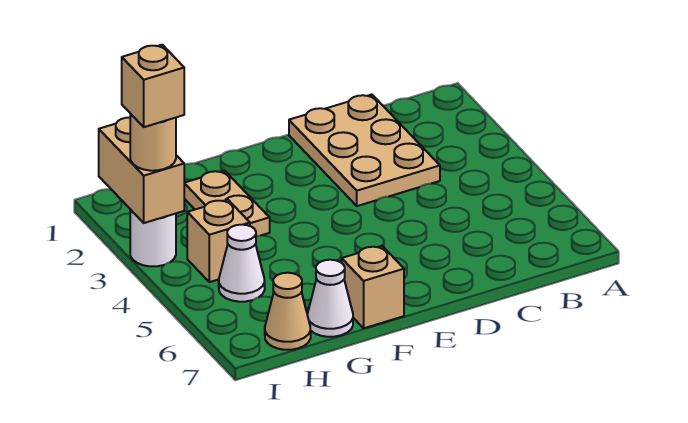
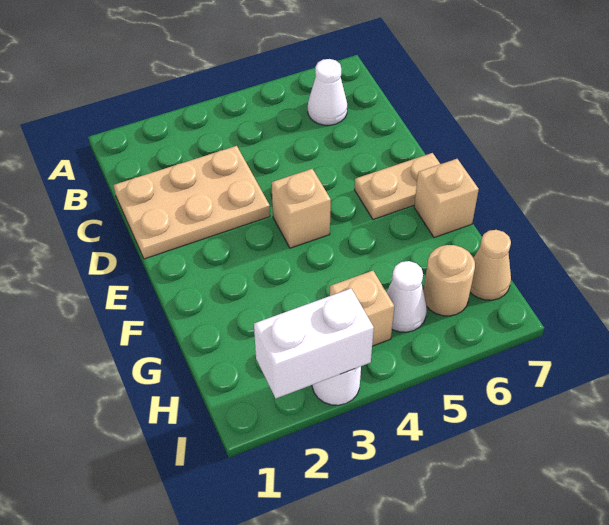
tan 1x2 plate [184,171,270,236] -> tan 1x2 plate moved to [355,153,440,220]
white 1x1 cone [307,260,353,337] -> white 1x1 cone moved to [308,59,347,125]
tan 1x2 brick [99,117,184,223] -> white 1x2 brick [254,289,374,398]
tan 1x1 round brick [130,114,176,171] -> tan 1x1 round brick moved to [424,245,475,316]
tan 1x1 brick [122,45,184,127] -> tan 1x1 brick moved to [272,169,331,248]

